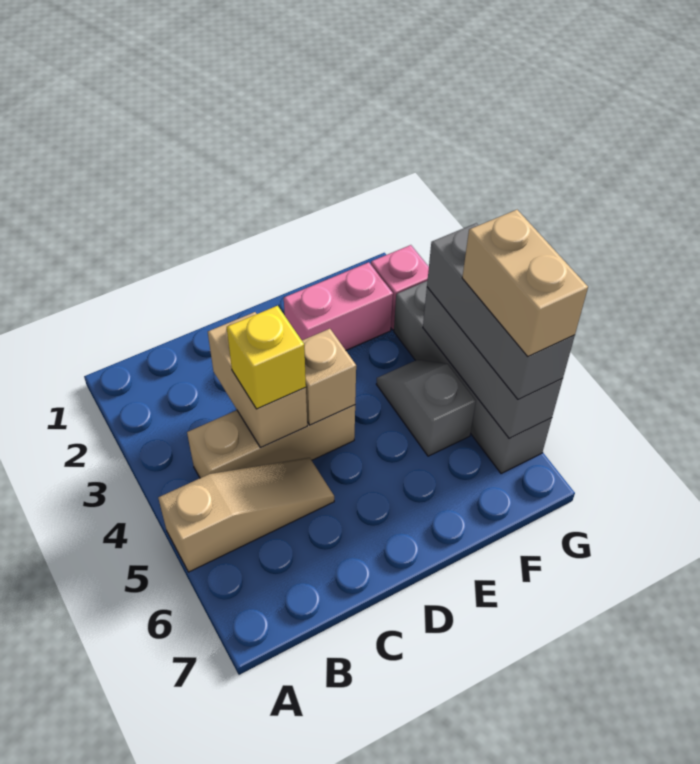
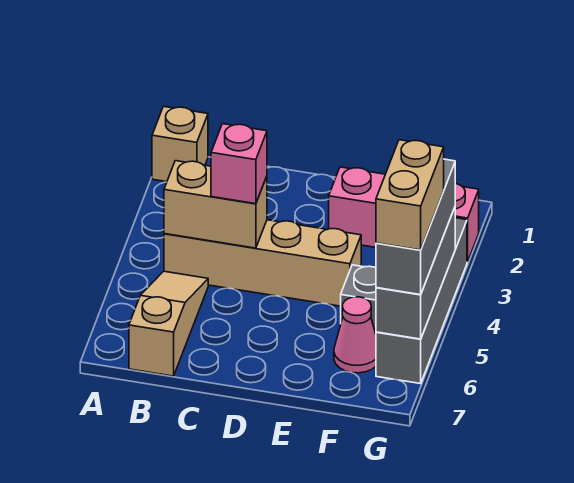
tan 1x3 slope [158,458,334,572] -> tan 1x3 slope turned to [129,271,208,376]
tan 1x3 brick [187,405,355,478] -> tan 1x4 brick [164,220,361,306]
tan 1x2 brick [208,312,307,448] -> tan 1x2 brick turned to [164,161,267,248]
yellow 1x1 brick [227,306,306,409] -> pink 1x1 brick [211,124,267,204]
tan 1x1 brick [302,329,356,425] -> tan 1x1 brick moved to [152,107,208,182]
none -> pink 1x1 cone [334,297,376,373]

